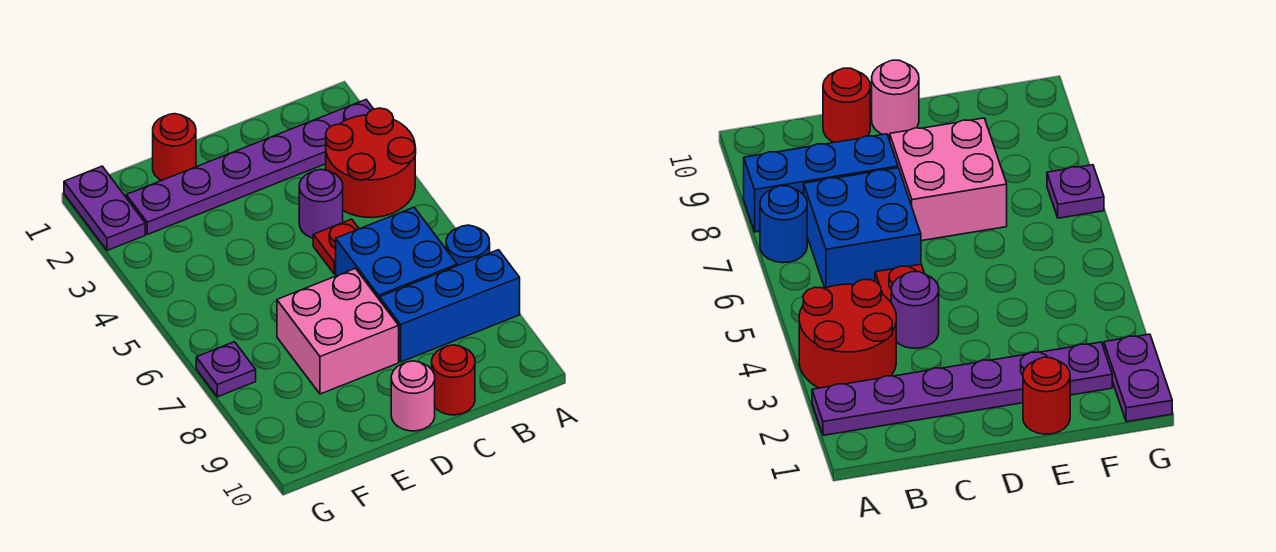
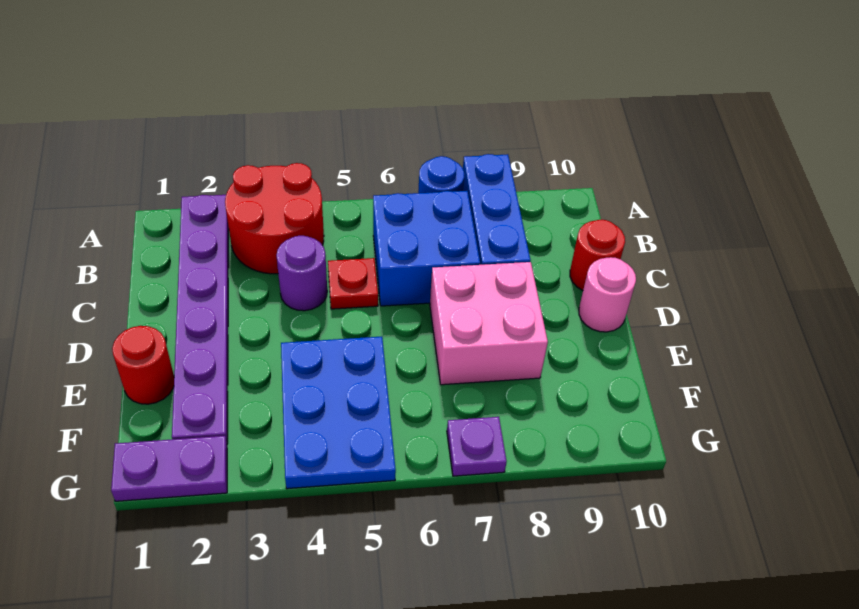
none -> blue 2x3 plate [281,337,396,489]

